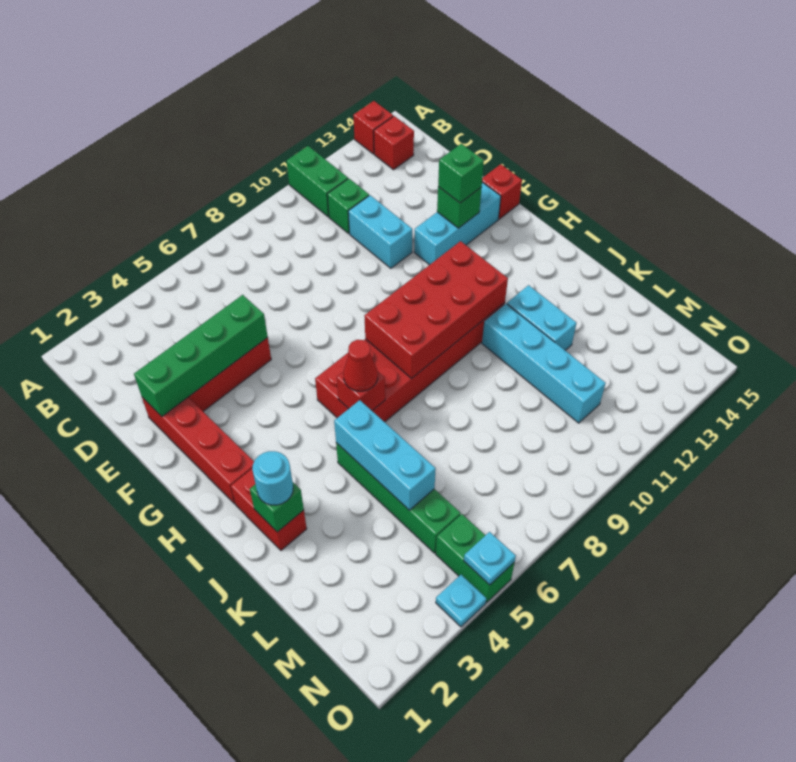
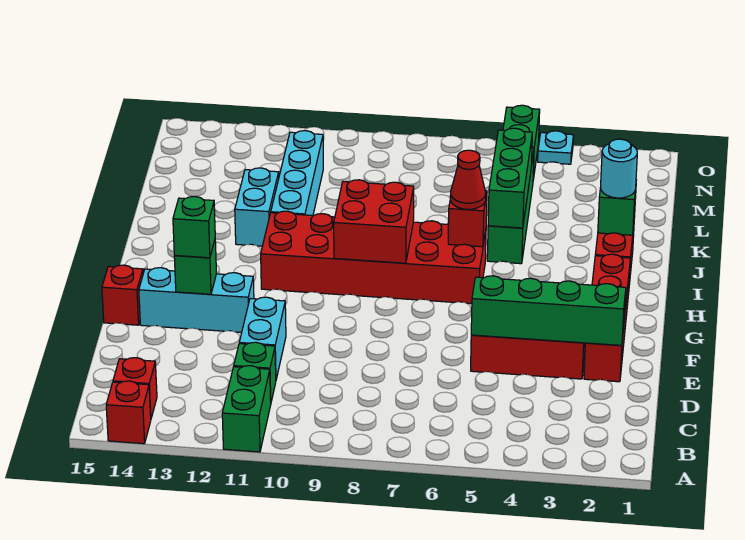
red 2x4 brick [365,241,508,379] -> red 2x2 brick [334,180,414,263]
cyan 1x3 brick [334,400,436,510] -> green 1x3 brick [488,128,532,228]
cyan 1x1 plate [464,532,516,585] -> none

